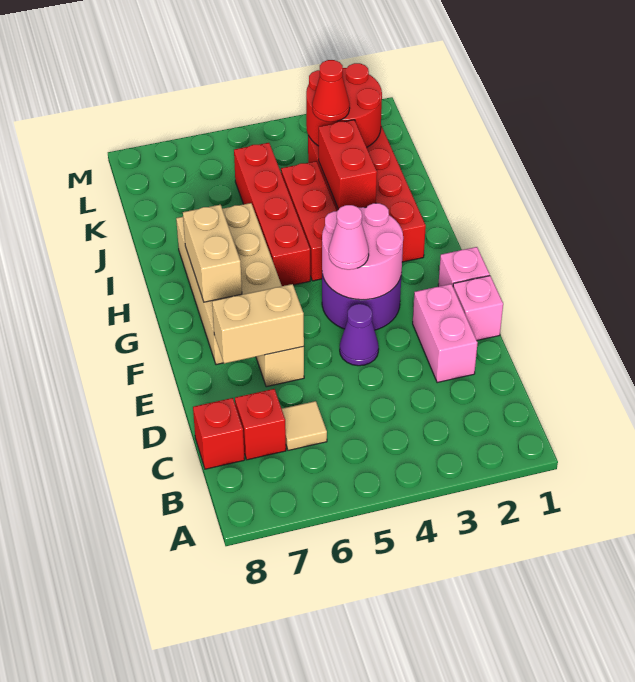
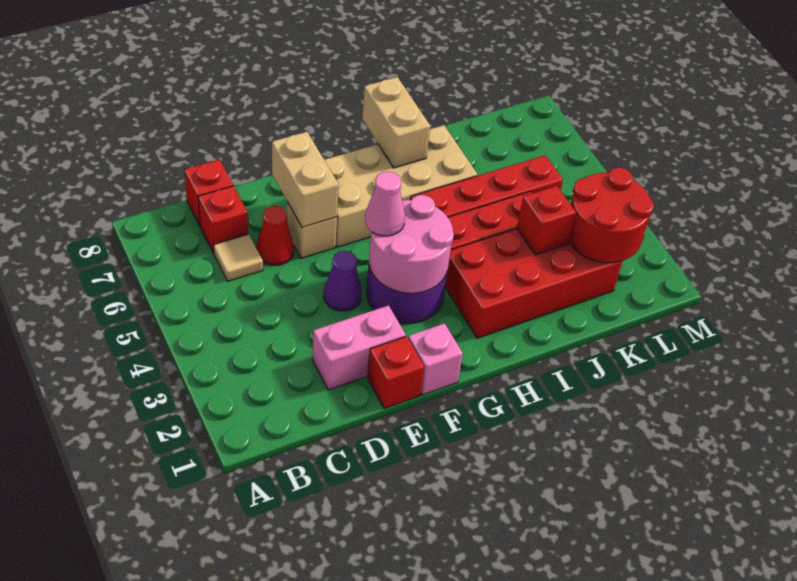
pink 1x1 brick [453,276,503,340] -> red 1x1 brick [367,336,424,409]
tan 1x2 brick [183,205,242,302] -> tan 1x2 brick turned to [362,77,430,168]
red 1x2 brick [319,120,377,209] -> red 1x1 brick [517,186,576,255]
red 1x1 cone [312,60,350,122] -> red 1x1 cone moved to [256,206,294,266]

